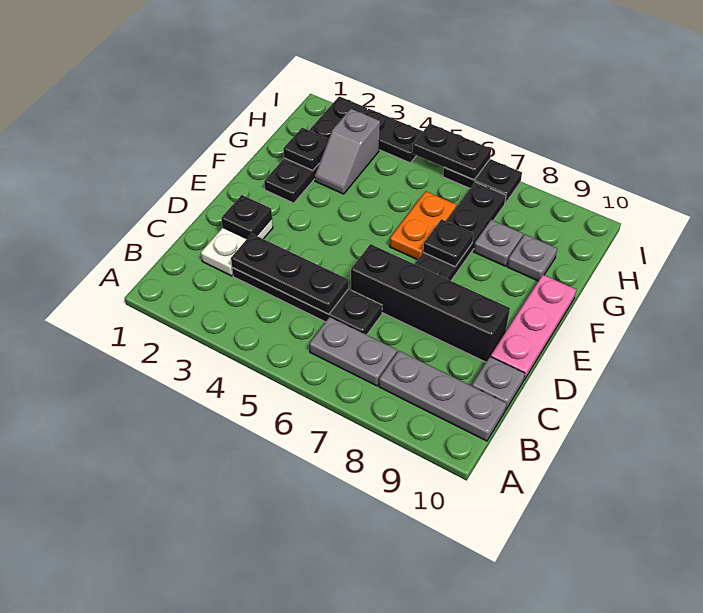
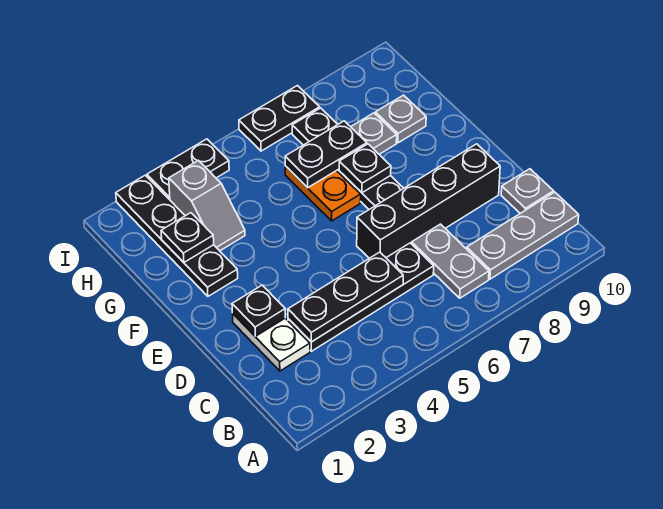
grey 1x2 plate [309,317,397,386] -> grey 1x2 plate turned to [412,224,489,298]
pink 1x3 plate [491,275,576,380] -> none
black 1x2 plate [413,123,491,180] -> black 1x2 plate moved to [285,121,367,188]

